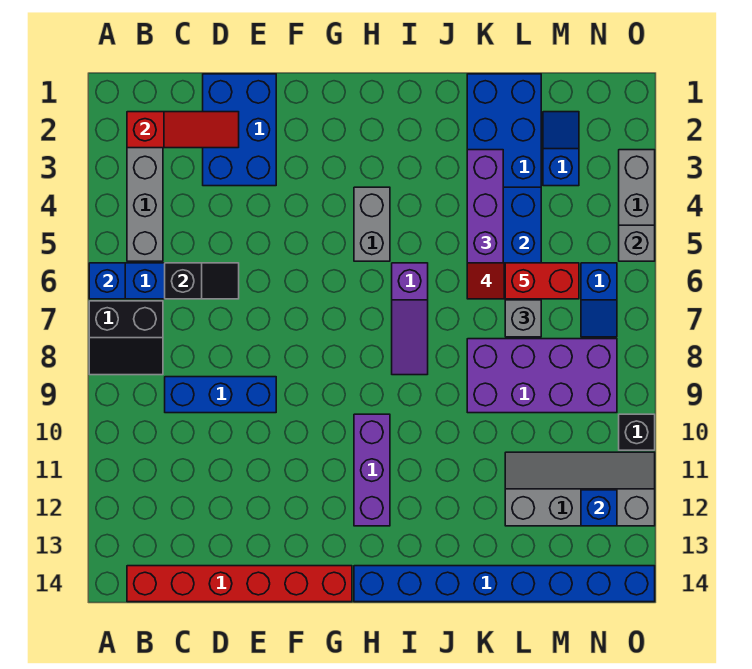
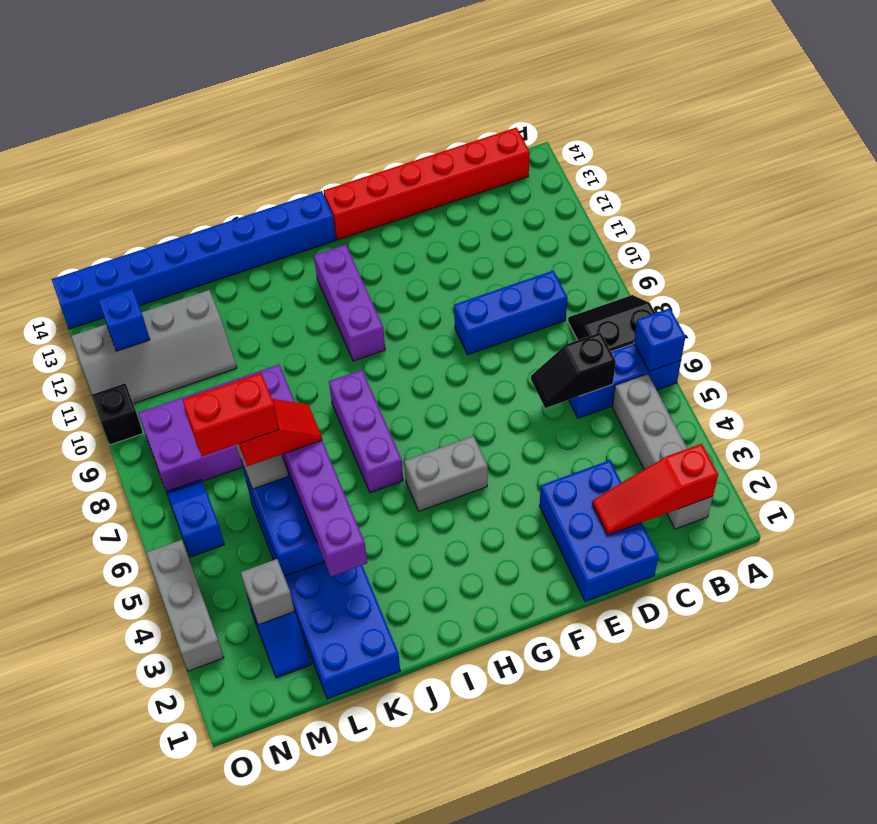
grey 1x2 brick [354,187,390,261] -> grey 1x2 brick turned to [404,436,488,511]
purple 1x3 slope [392,263,428,375] -> purple 1x3 brick [329,370,403,493]
grey 1x1 brick [619,225,655,261] -> grey 1x1 brick moved to [241,559,294,625]

